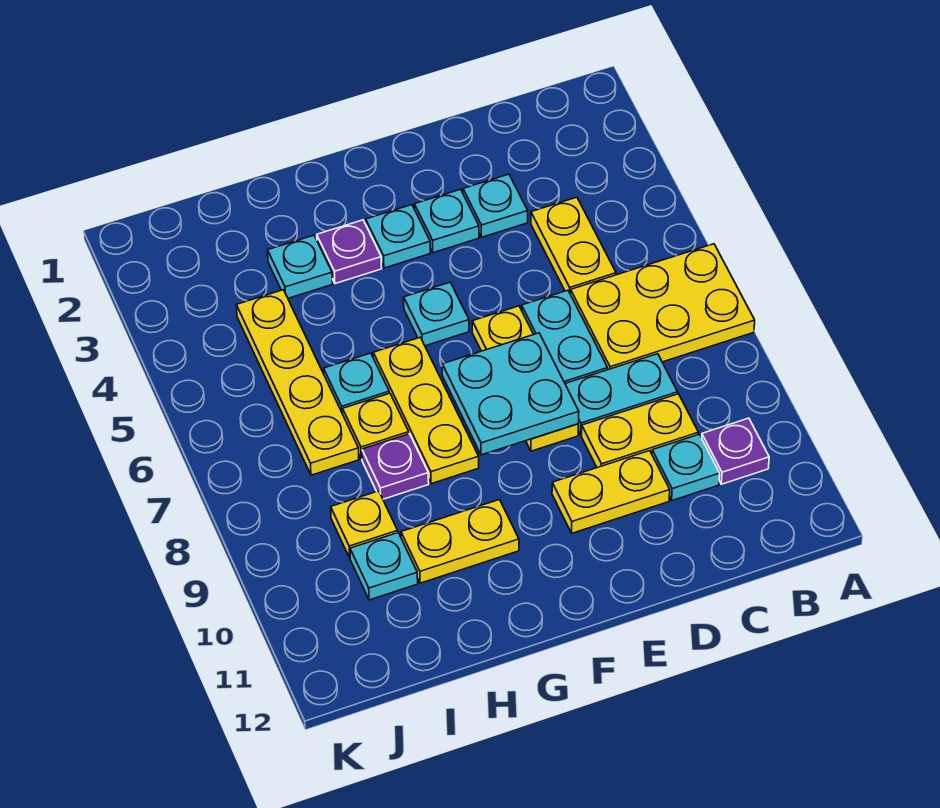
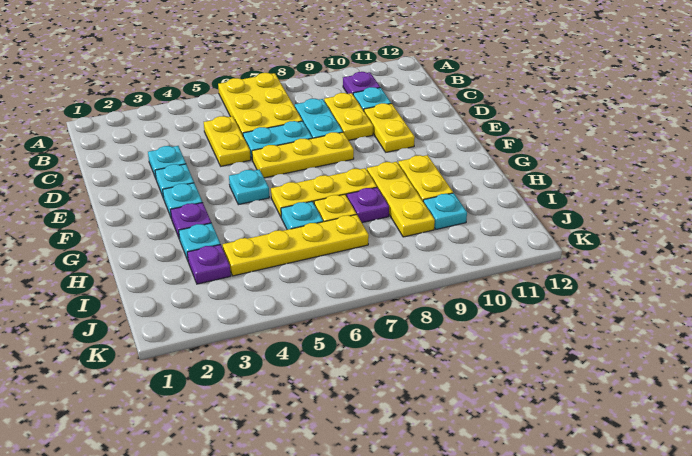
yellow 1x2 plate [531,197,616,294] -> yellow 1x2 plate turned to [204,116,251,166]
cyan 2x2 plate [442,333,579,455] -> none
none -> purple 1x1 plate [187,244,231,284]
yellow 1x1 plate [331,491,398,558] -> yellow 1x3 plate [367,162,435,237]

